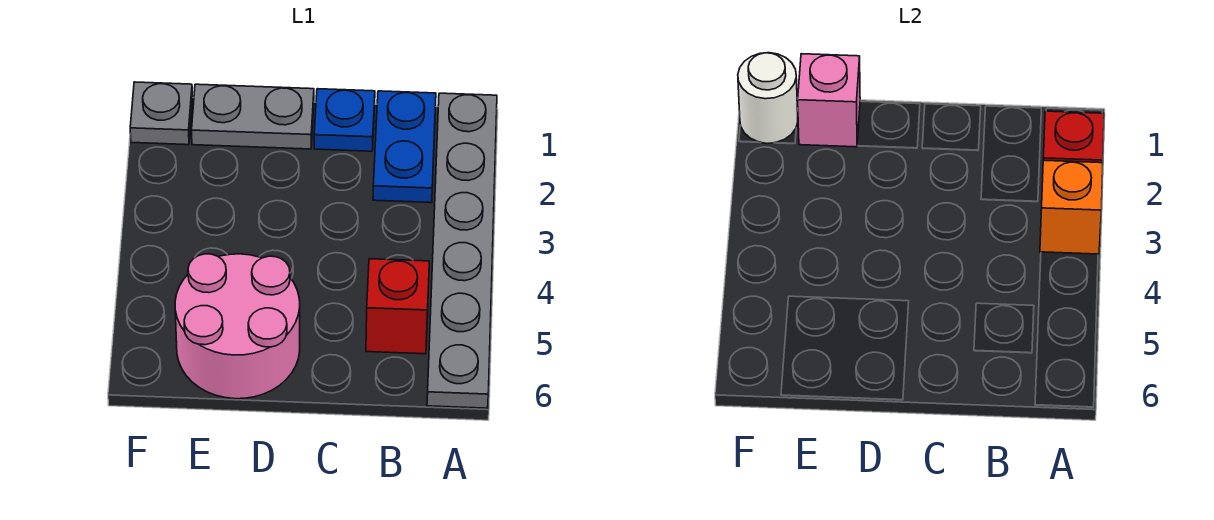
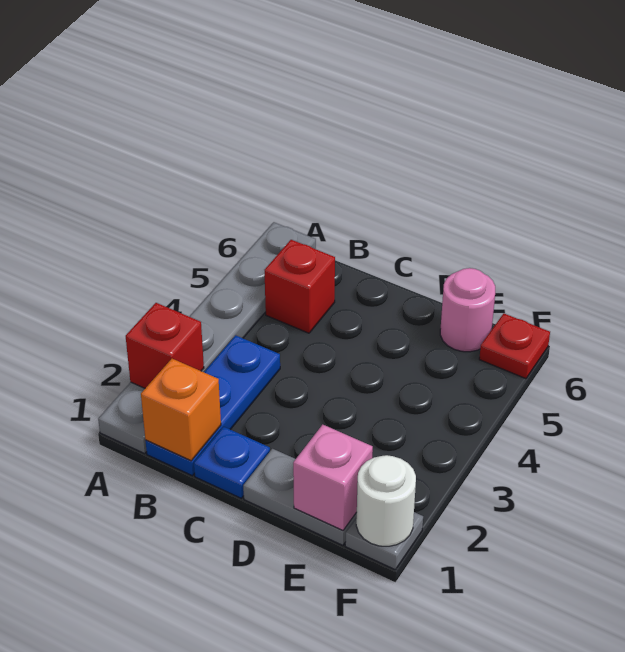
orange 1x1 brick [1040,160,1103,255] -> orange 1x1 brick moved to [141,359,221,461]
blue 1x2 plate [373,91,436,203] -> blue 1x3 plate [146,335,280,476]
pink 2x2 round brick [175,254,300,399] -> pink 1x1 round brick [440,268,495,352]
none -> red 1x1 plate [479,314,550,379]

